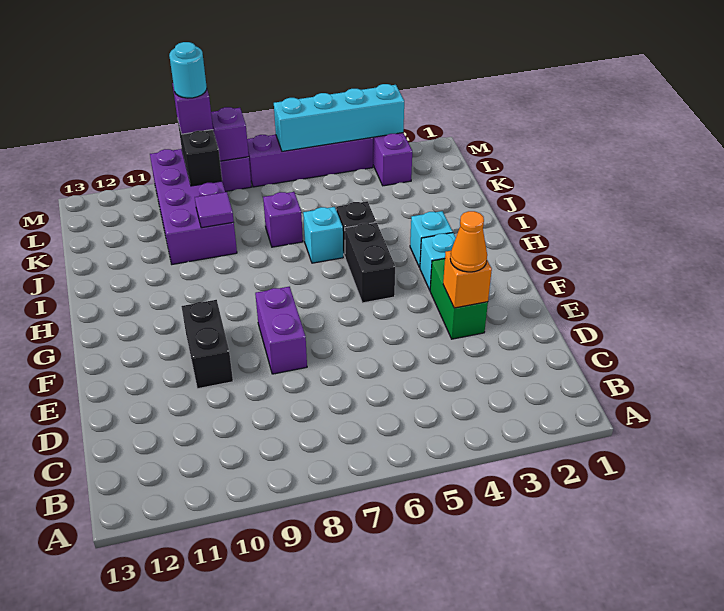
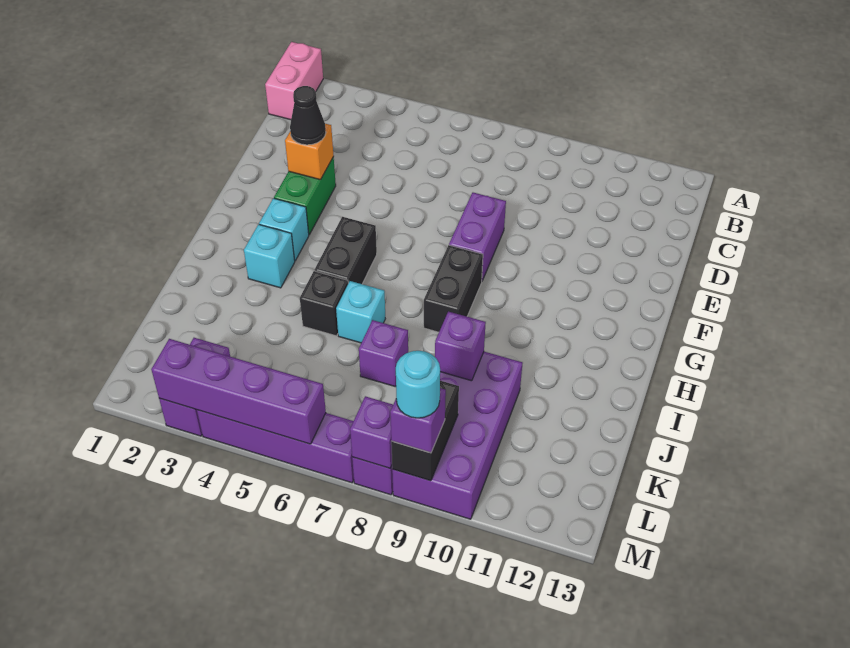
none -> pink 1x2 brick [265,42,323,120]
orange 1x1 cone [450,211,487,272] -> black 1x1 cone [290,86,326,145]
black 1x2 brick [181,300,233,389] -> black 1x2 brick moved to [424,245,483,332]
purple 1x1 tile [195,192,234,228] -> purple 1x1 brick [435,311,486,381]
cyan 1x4 brick [274,84,404,152] -> purple 1x4 brick [151,339,326,444]

